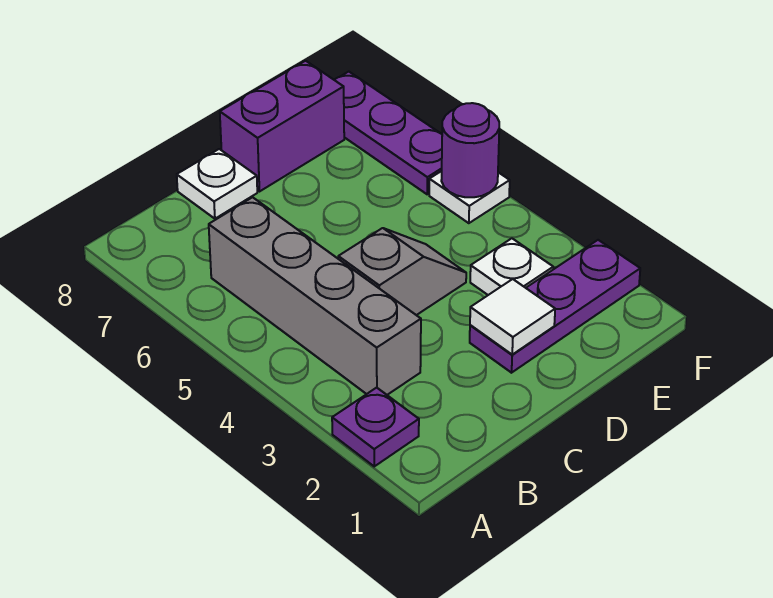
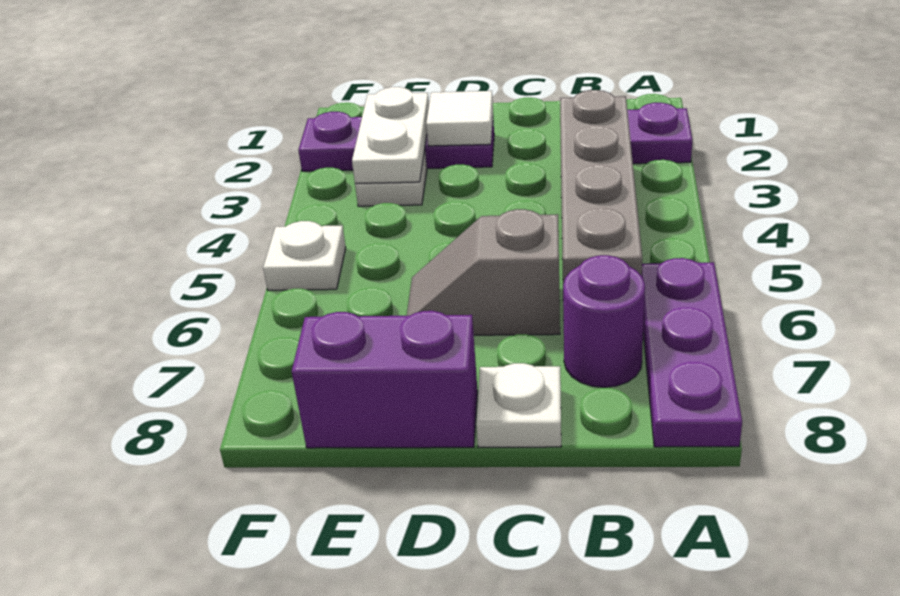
grey 1x2 slope [338,228,466,315] -> grey 1x2 slope moved to [407,209,560,335]
none -> white 1x2 plate [352,87,429,184]
purple 1x1 round brick [441,103,499,197] -> purple 1x1 round brick moved to [563,255,645,387]
purple 1x3 plate [334,72,442,194] -> purple 1x3 plate moved to [642,258,742,447]

